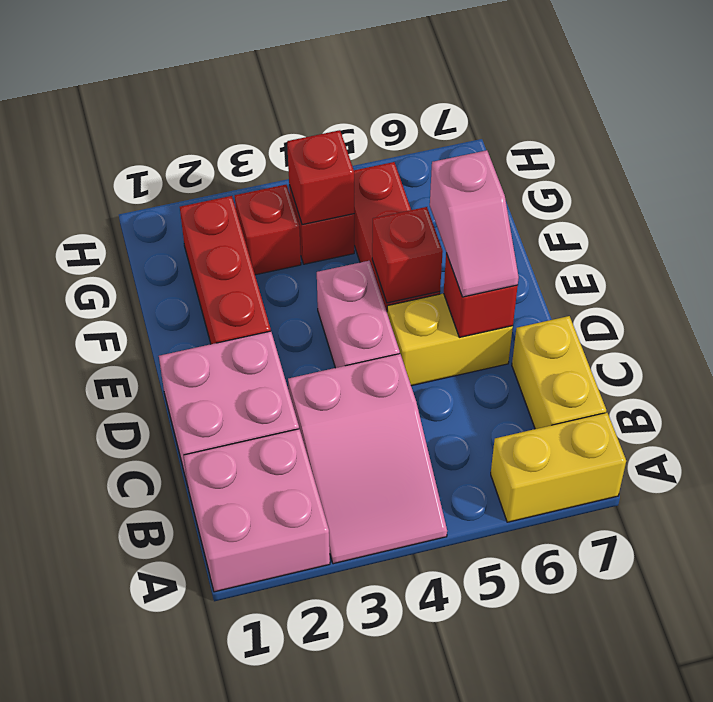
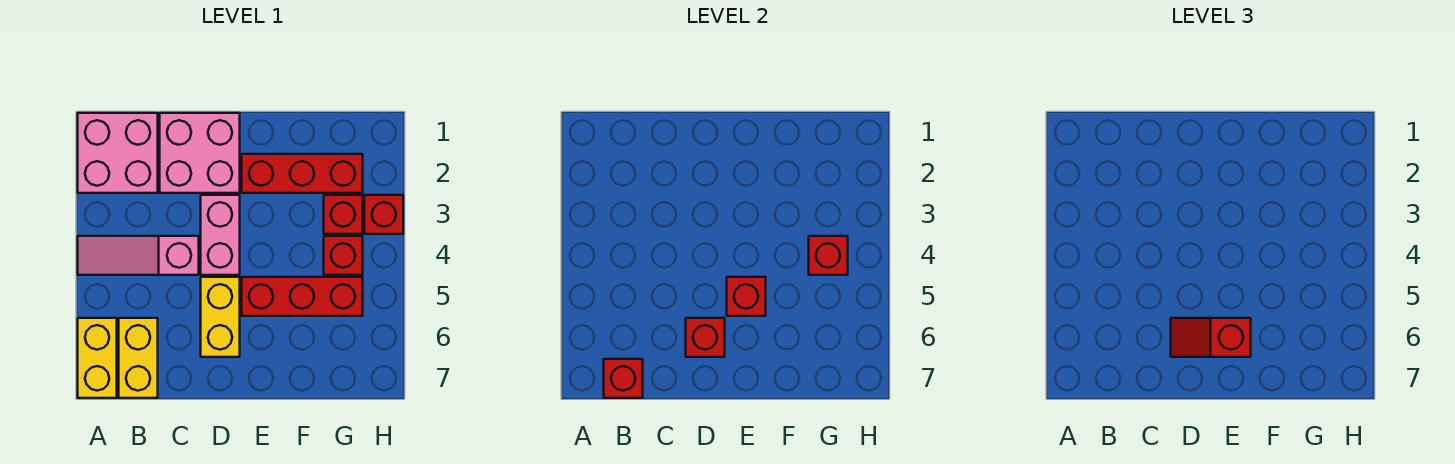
pink 2x3 slope [288,354,447,564] -> pink 1x3 slope [78,236,199,275]
yellow 1x2 brick [512,316,606,429] -> yellow 1x2 brick turned to [119,318,158,398]
none -> red 1x1 brick [604,359,643,398]
pink 1x2 brick [317,261,400,368] -> pink 1x2 brick turned to [201,195,240,275]
pink 1x2 slope [430,150,519,297] -> red 1x2 slope [1171,318,1251,357]
none -> red 1x1 brick [364,195,403,234]

